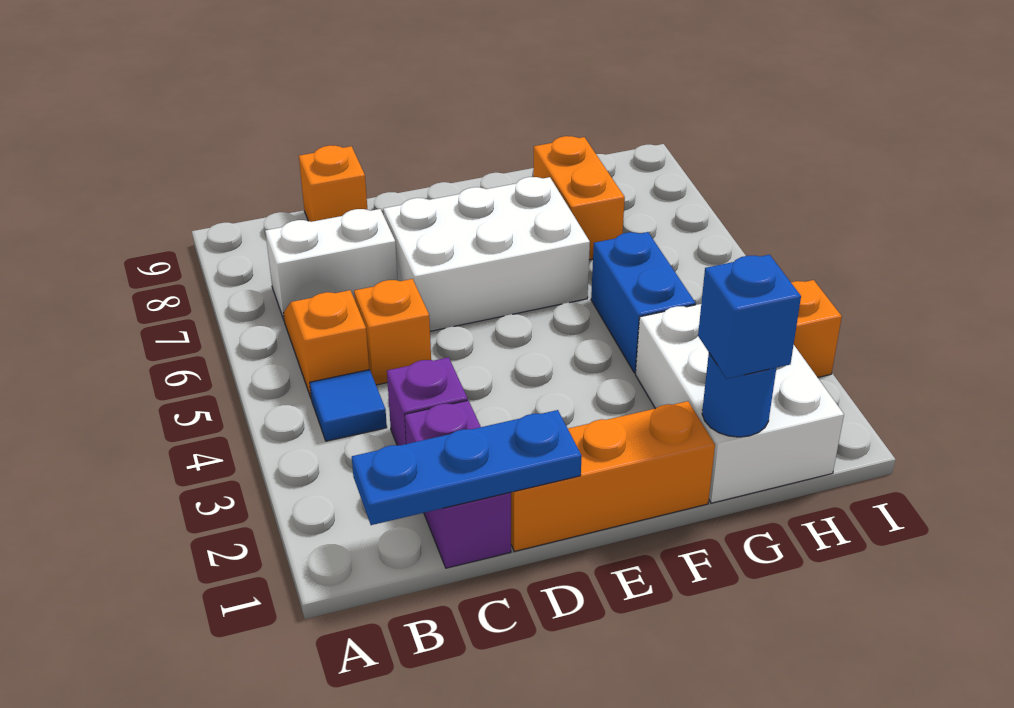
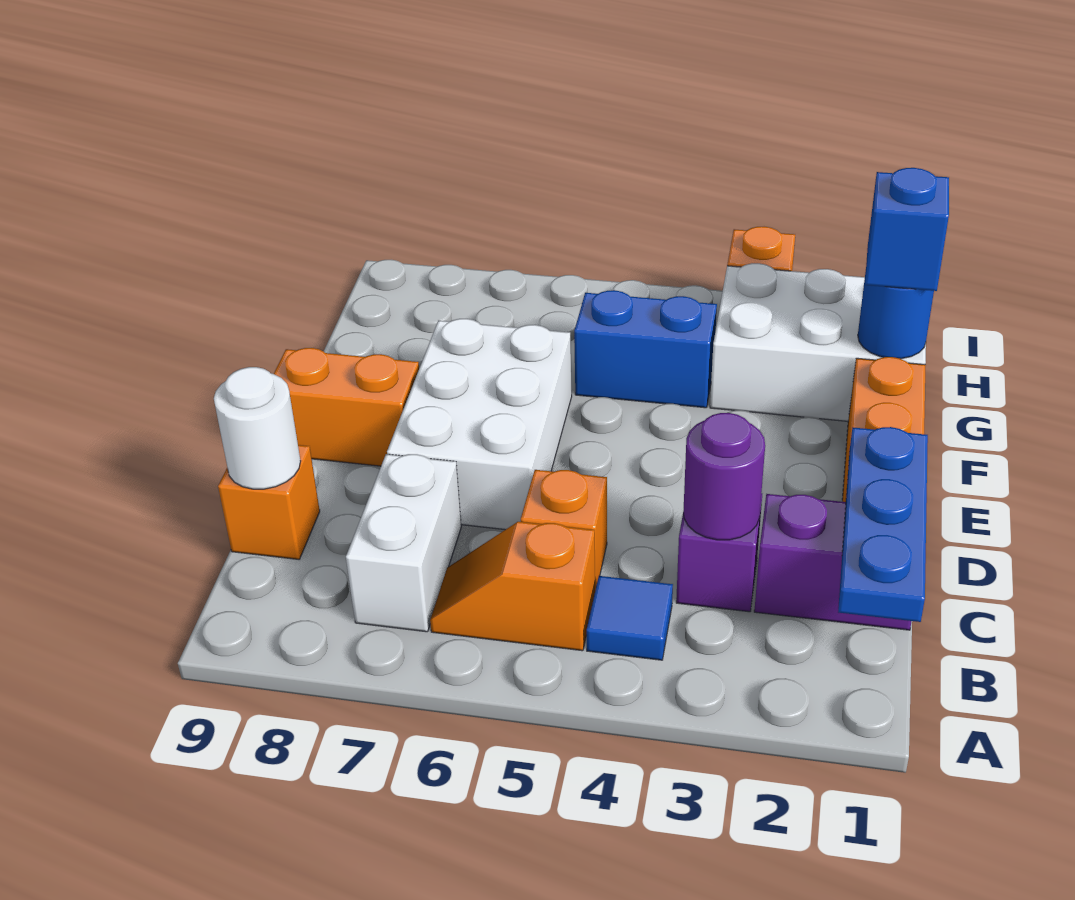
none -> purple 1x1 round brick [684,413,765,540]
none -> white 1x1 round brick [214,367,301,489]
orange 1x2 brick [533,136,625,260] -> orange 1x2 brick moved to [274,348,419,466]

